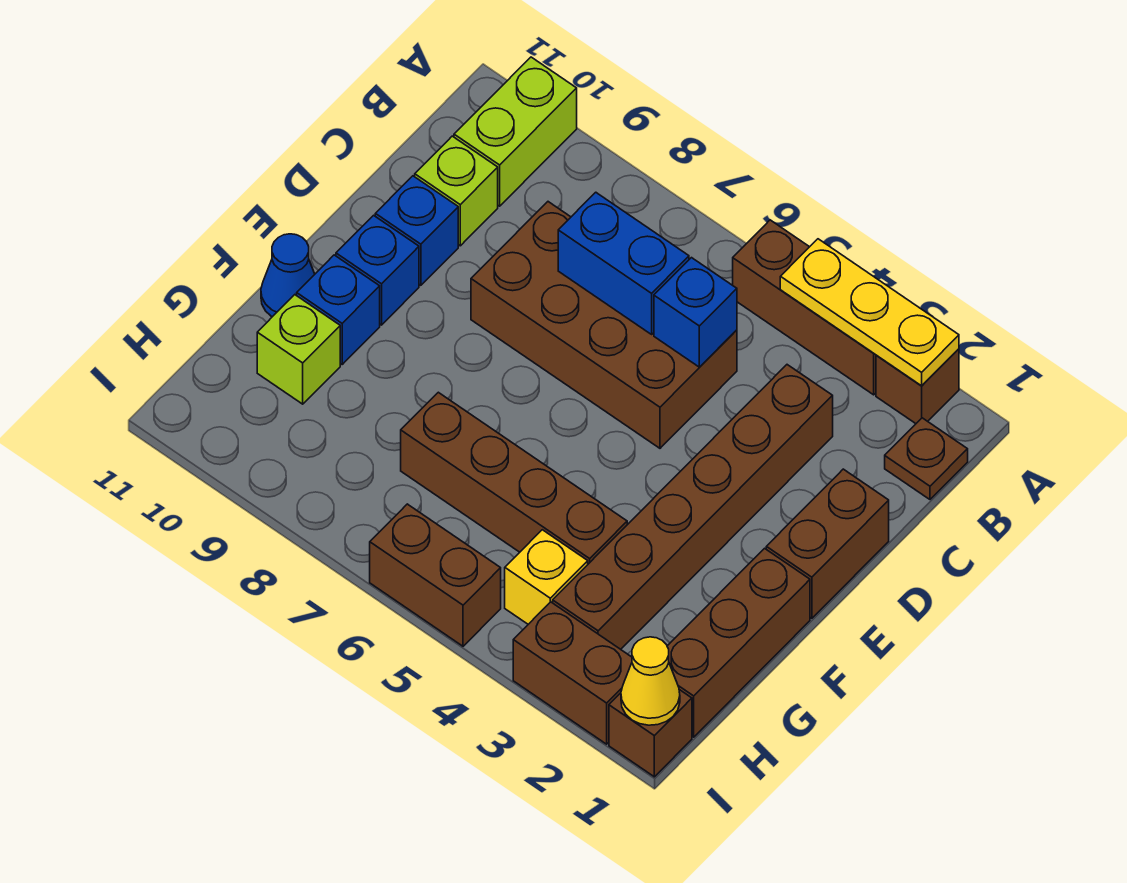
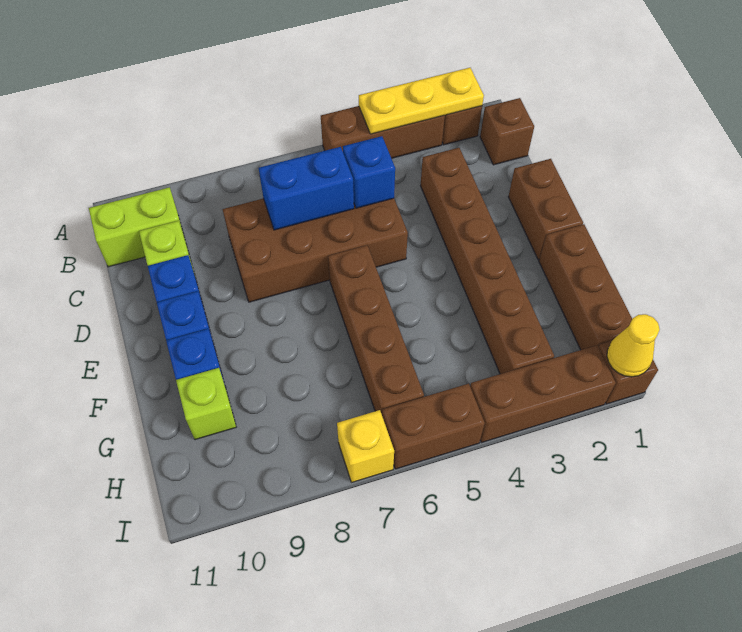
lime 1x2 brick [454,57,577,206] -> lime 1x2 brick turned to [89,187,184,267]
brown 1x1 plate [885,418,968,499] -> brown 1x1 brick [480,98,534,165]
blue 1x1 cone [261,234,315,317] -> none
brown 1x4 brick [401,392,627,564] -> brown 1x4 brick turned to [328,245,424,414]
yellow 1x1 brick [505,530,588,624] -> yellow 1x1 brick moved to [337,410,394,482]
brown 1x2 brick [513,602,632,744] -> brown 1x3 brick [470,345,616,443]

